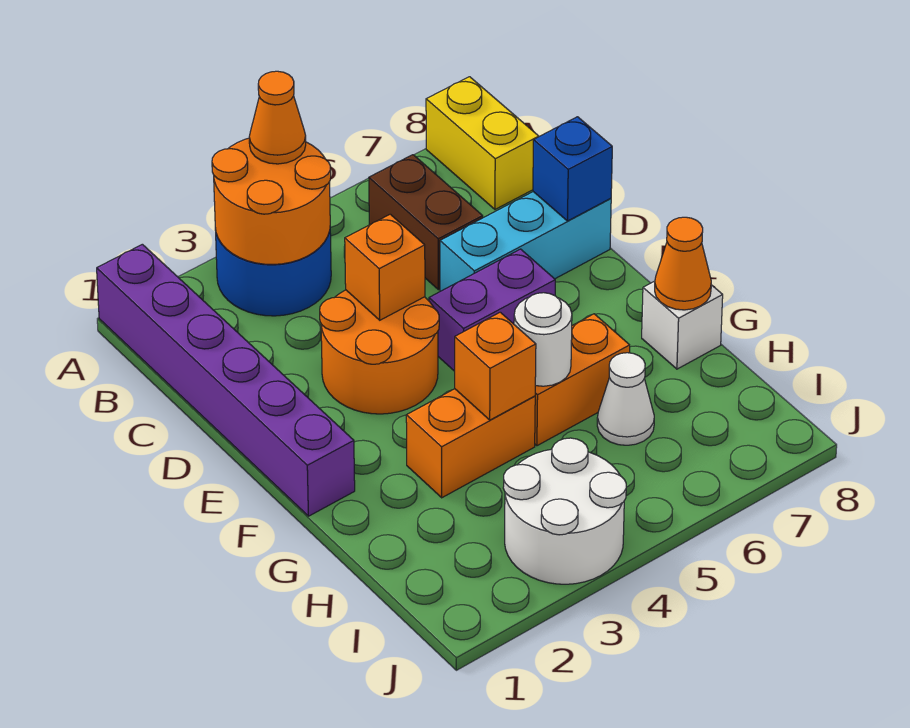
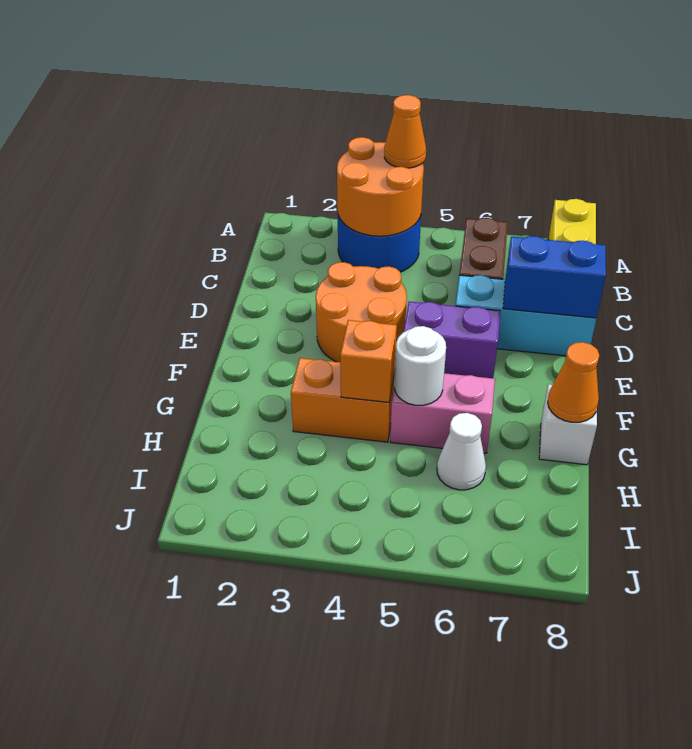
purple 1x6 brick [97,244,355,516] -> none
orange 1x1 brick [345,214,425,320] -> none
blue 1x1 brick [533,117,612,221] -> blue 1x2 brick [503,236,606,318]
orange 1x2 brick [535,314,630,446] -> pink 1x2 brick [390,373,495,453]
white 2x2 round brick [503,438,626,584] -> none

